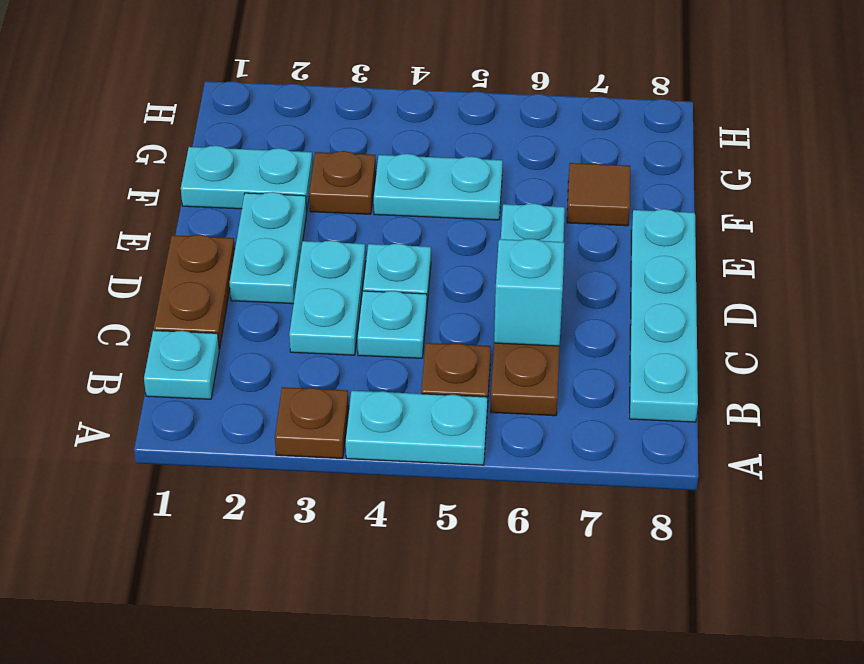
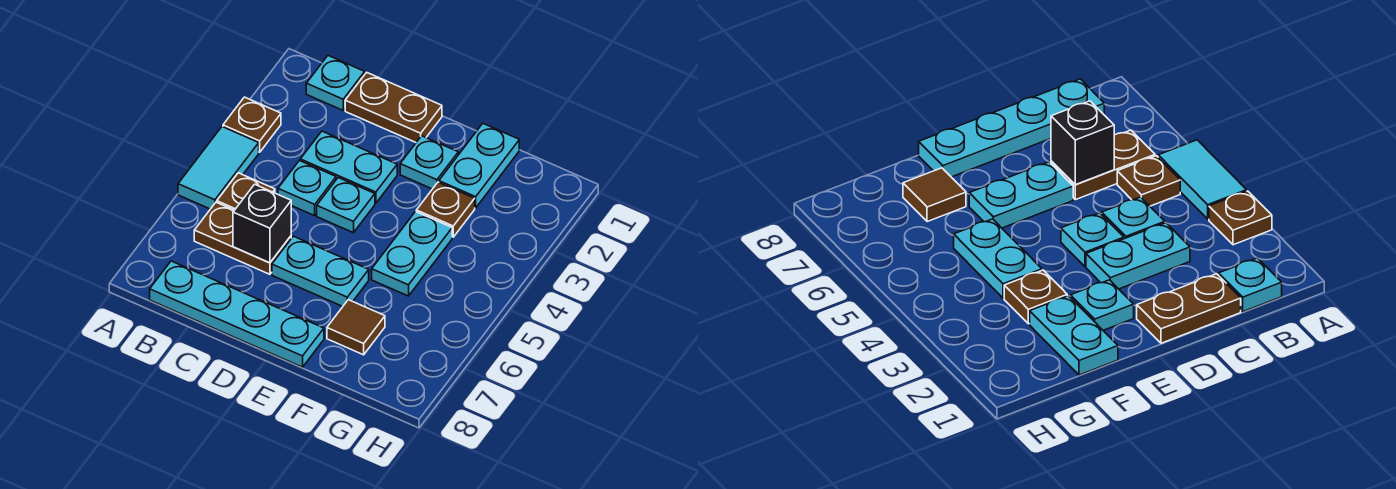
cyan 1x2 plate [346,391,487,465] -> cyan 1x2 tile [178,127,259,209]
cyan 1x1 brick [494,239,564,346] -> black 1x1 brick [233,184,291,263]
cyan 1x2 plate [230,192,307,304] -> cyan 1x1 plate [400,136,458,189]

